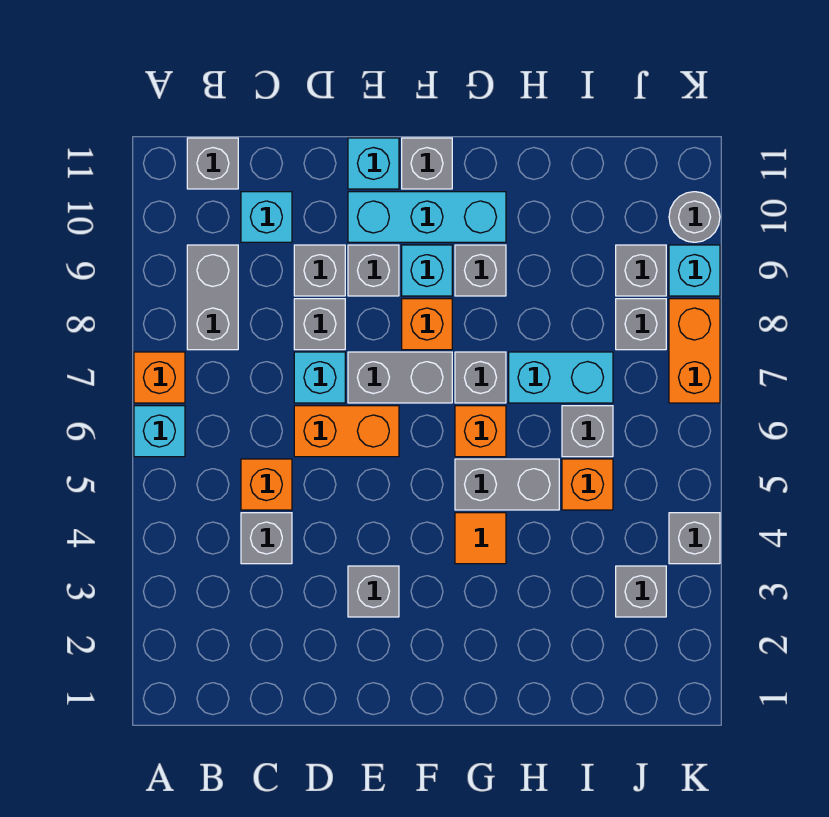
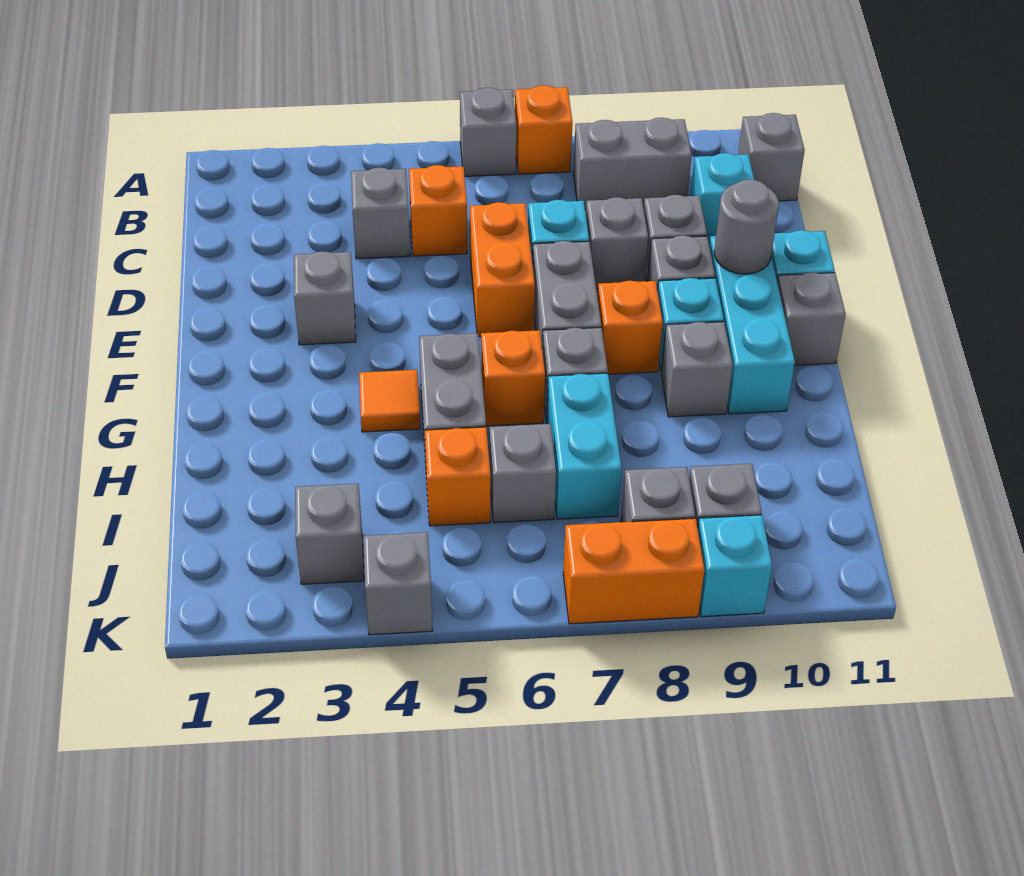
cyan 1x1 brick [134,406,185,457] -> grey 1x1 brick [460,88,516,176]
grey 1x1 round brick [669,192,720,242] -> grey 1x1 round brick moved to [714,179,779,274]

